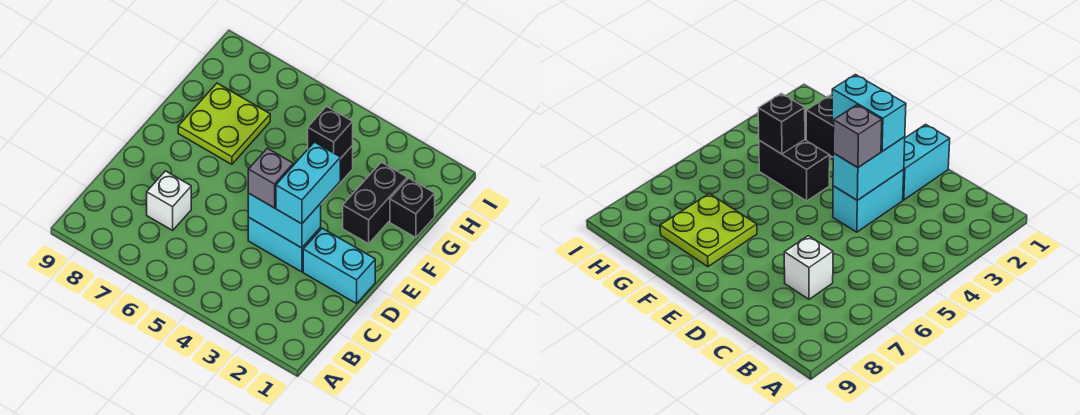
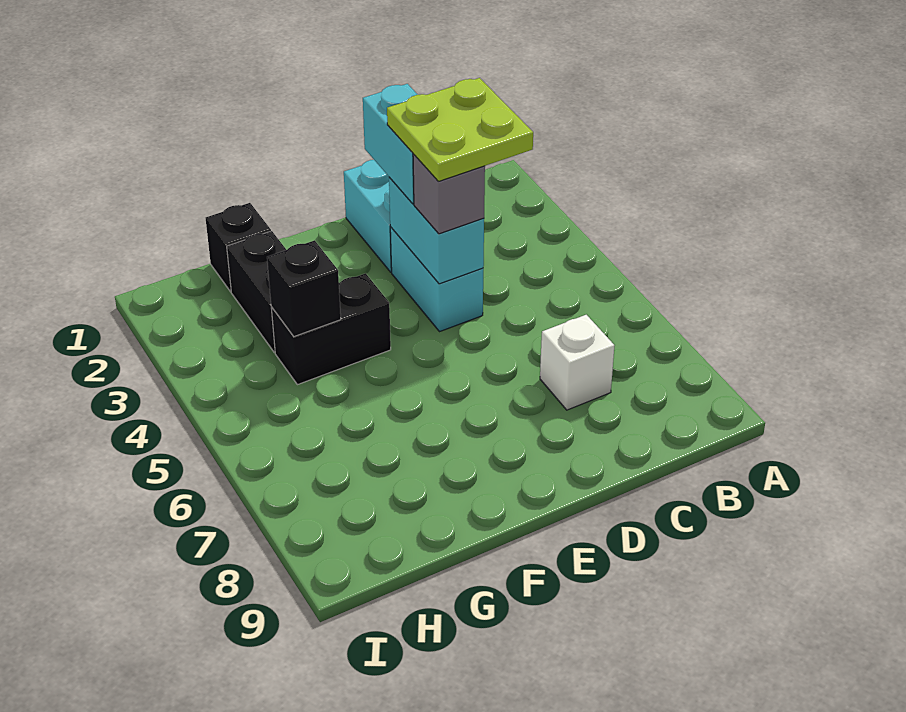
cyan 1x2 brick [276,142,340,224] -> cyan 1x2 brick turned to [363,84,418,204]
black 1x2 brick [343,162,407,244] -> black 1x2 brick turned to [227,231,286,352]
lime 2x2 plate [178,83,270,164] -> lime 2x2 plate moved to [387,78,533,182]

